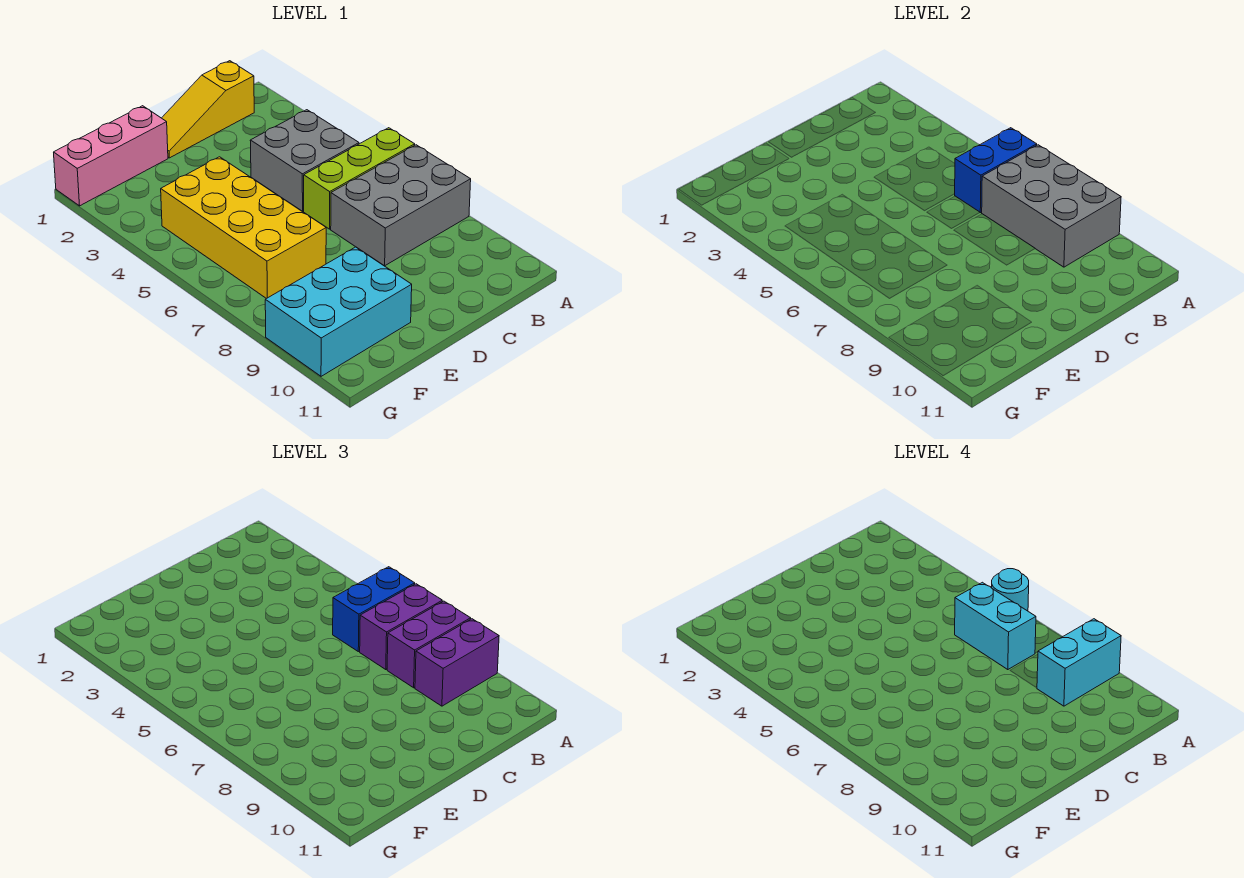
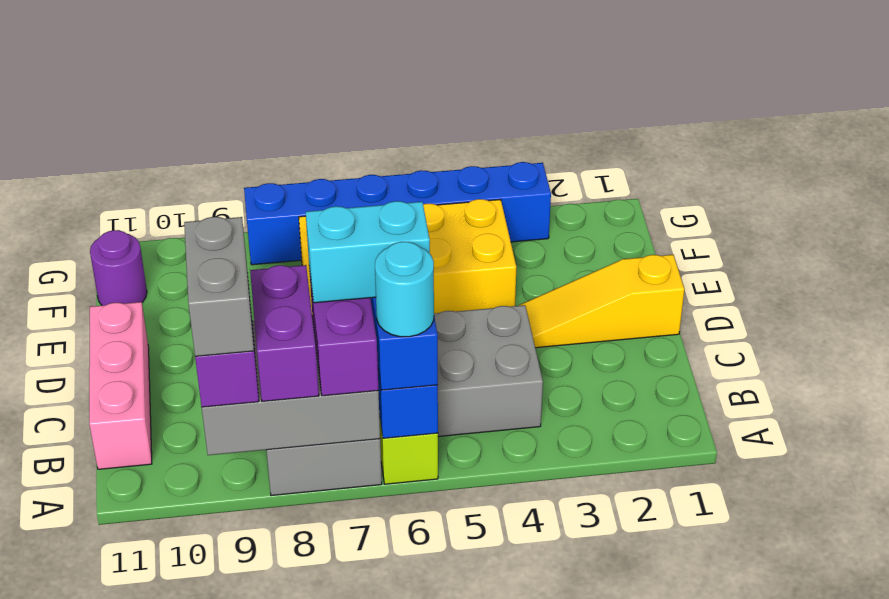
cyan 1x2 brick [1037,619,1121,706] -> grey 1x2 brick [184,217,254,356]
yellow 1x3 slope [162,61,254,158] -> yellow 1x3 slope turned to [518,255,684,348]
pink 1x3 brick [54,106,168,206] -> pink 1x3 brick moved to [89,302,152,469]
cyan 2x3 brick [265,247,412,376] -> none
none -> purple 1x1 round brick [90,230,147,305]
none -> blue 1x6 brick [244,162,551,265]

